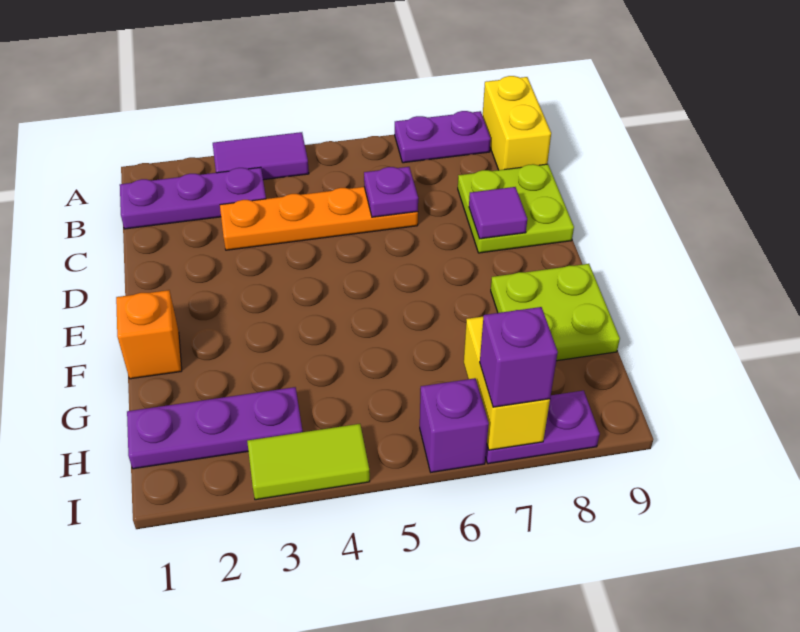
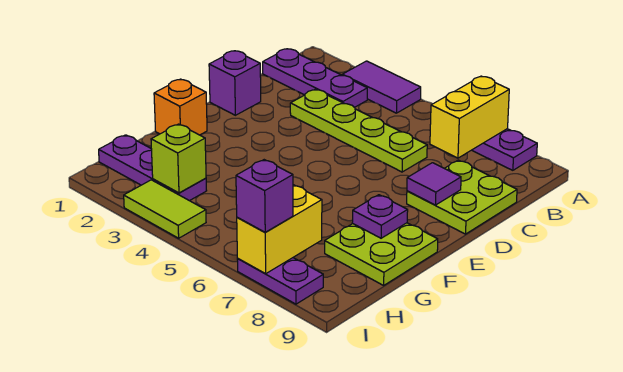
yellow 1x2 brick [483,76,551,170] -> yellow 1x2 brick moved to [430,76,509,158]
orange 1x4 plate [220,187,418,250] -> lime 1x4 plate [290,89,427,172]
purple 1x1 plate [364,167,418,217] -> purple 1x1 plate moved to [352,195,408,238]
none -> lime 1x1 brick [151,124,206,193]
purple 1x1 brick [420,378,489,472] -> purple 1x1 brick moved to [209,51,261,115]

